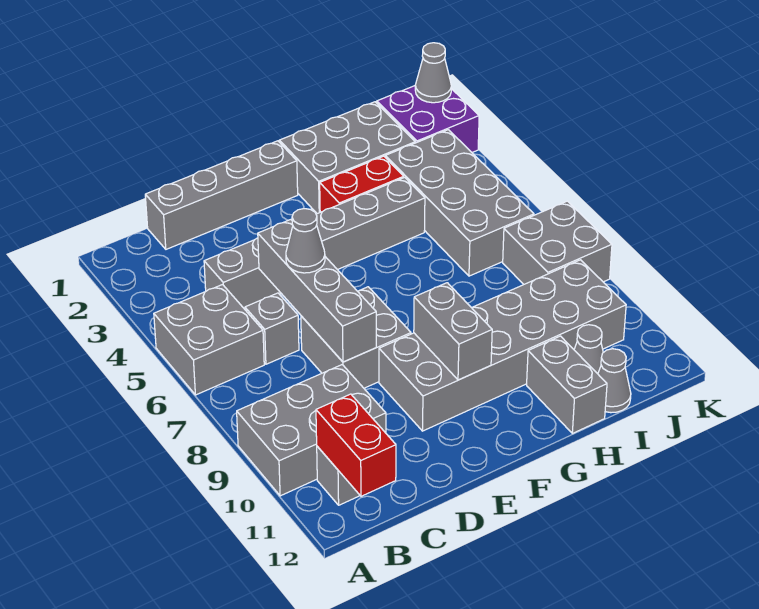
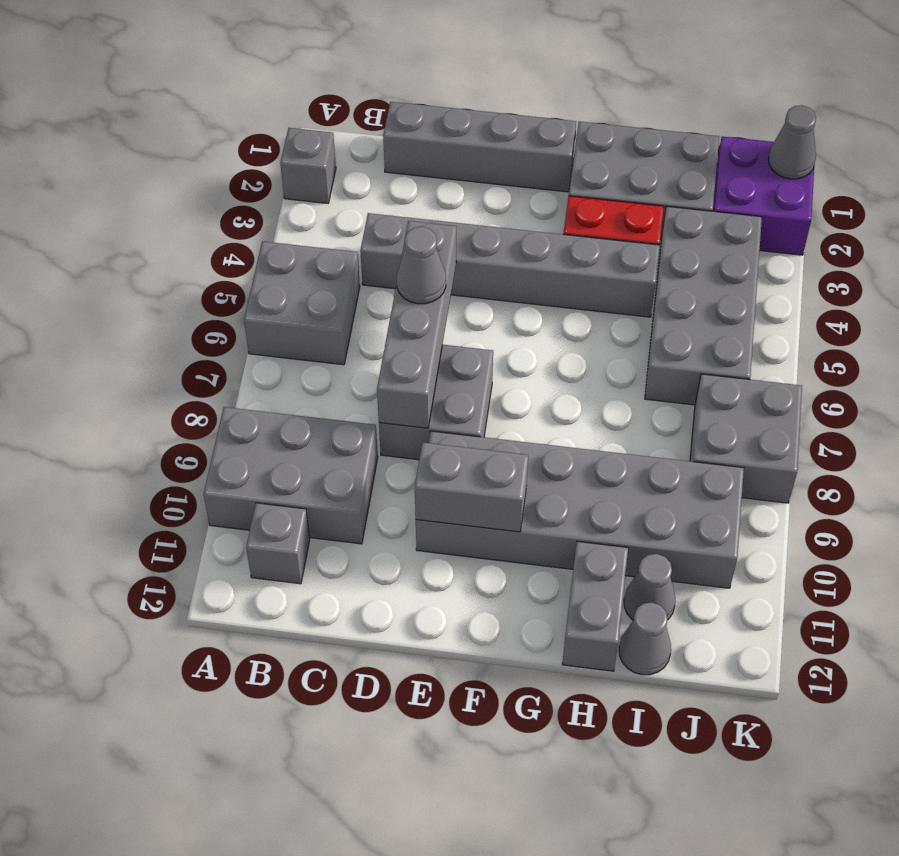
red 1x2 brick [316,394,396,496] -> none
grey 1x1 brick [245,293,299,364] -> grey 1x1 brick moved to [280,128,336,203]
grey 1x2 brick [414,283,492,380] -> grey 1x2 brick turned to [415,443,528,532]

